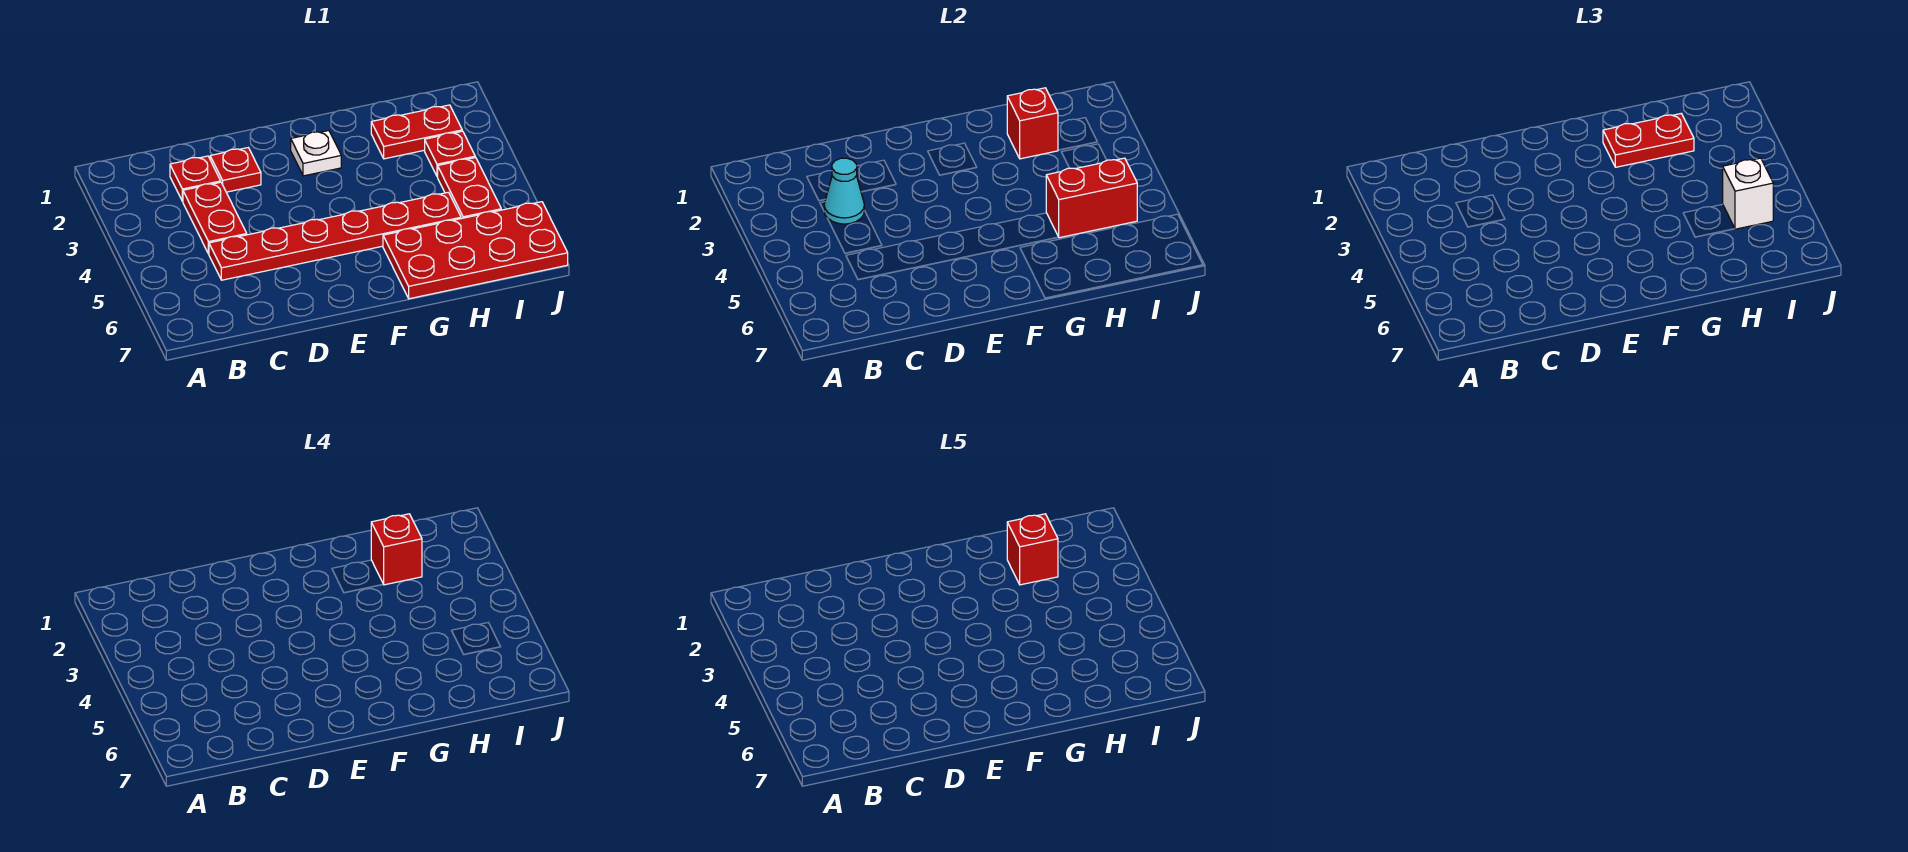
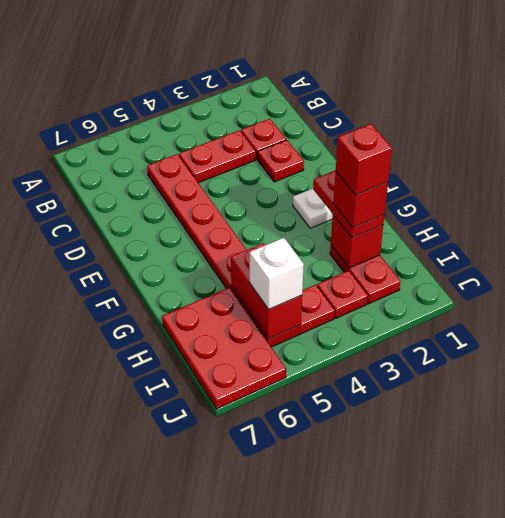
cyan 1x1 cone [824,158,864,224] -> none
red 2x4 plate [383,202,568,299] -> red 2x3 plate [162,288,286,409]

